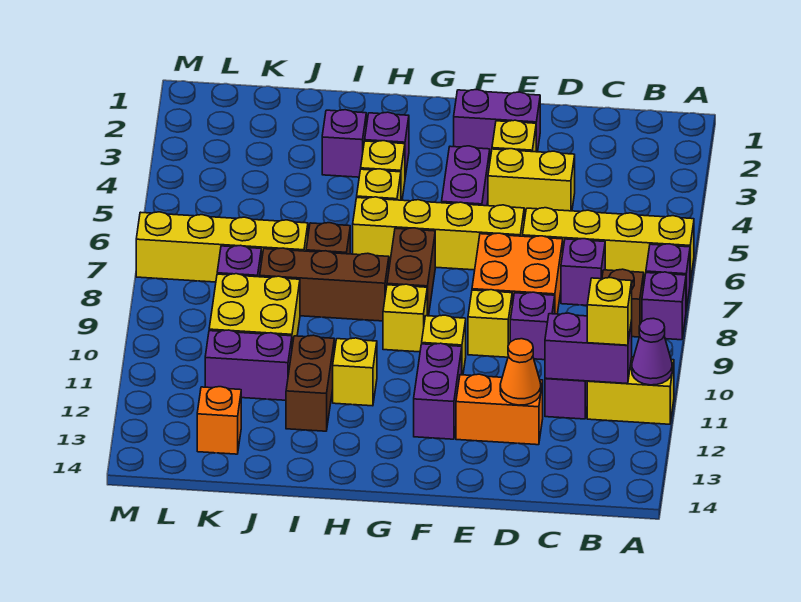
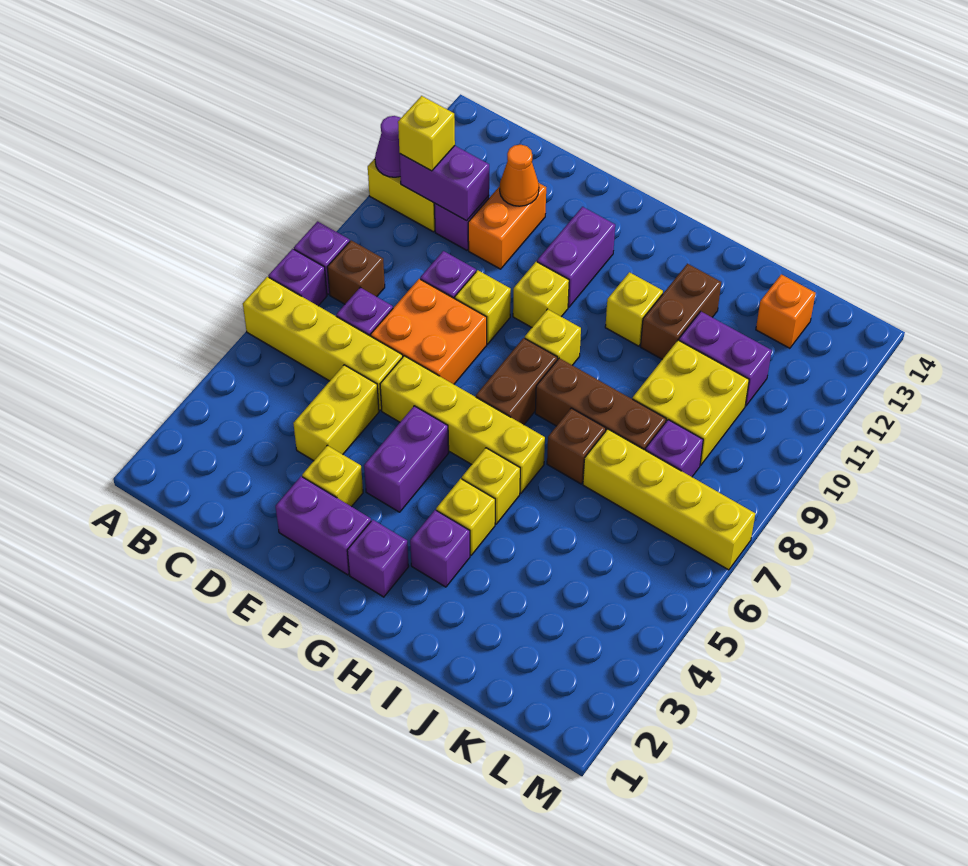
yellow 1x2 brick [488,149,575,216] -> yellow 1x2 brick turned to [293,365,379,461]
orange 1x2 brick [456,374,543,445] -> orange 1x2 brick turned to [468,183,546,269]
purple 1x1 brick [322,110,366,177] -> purple 1x1 brick moved to [347,520,409,597]

